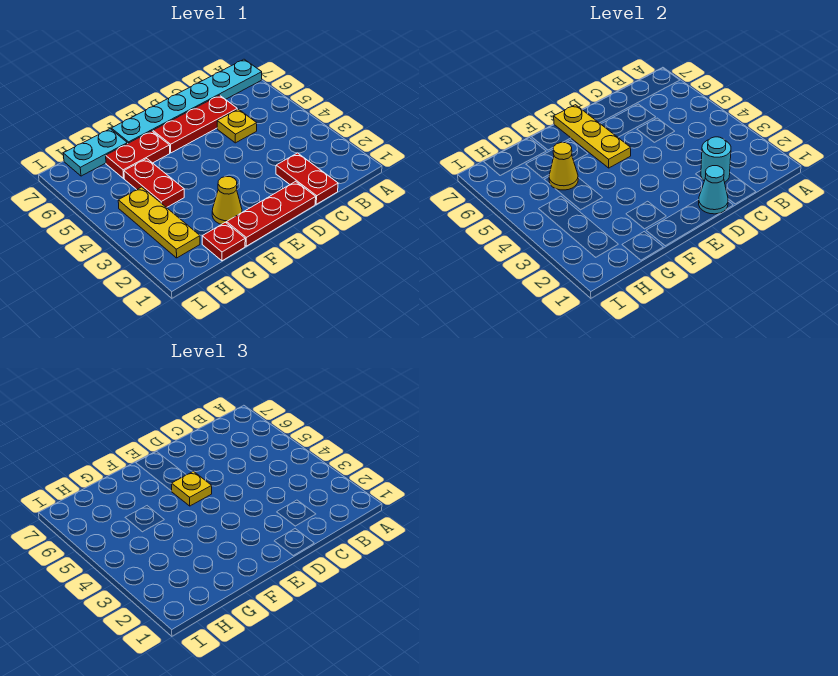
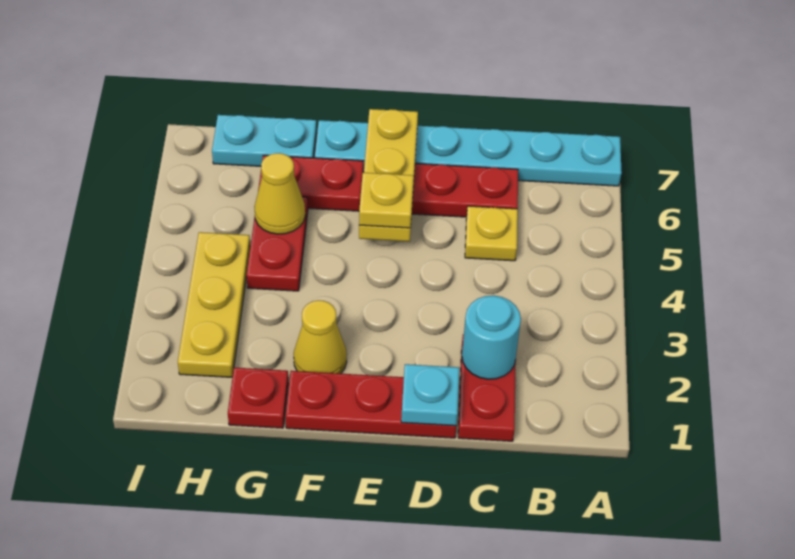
cyan 1x1 cone [699,166,728,214] -> cyan 1x1 plate [401,364,459,426]

